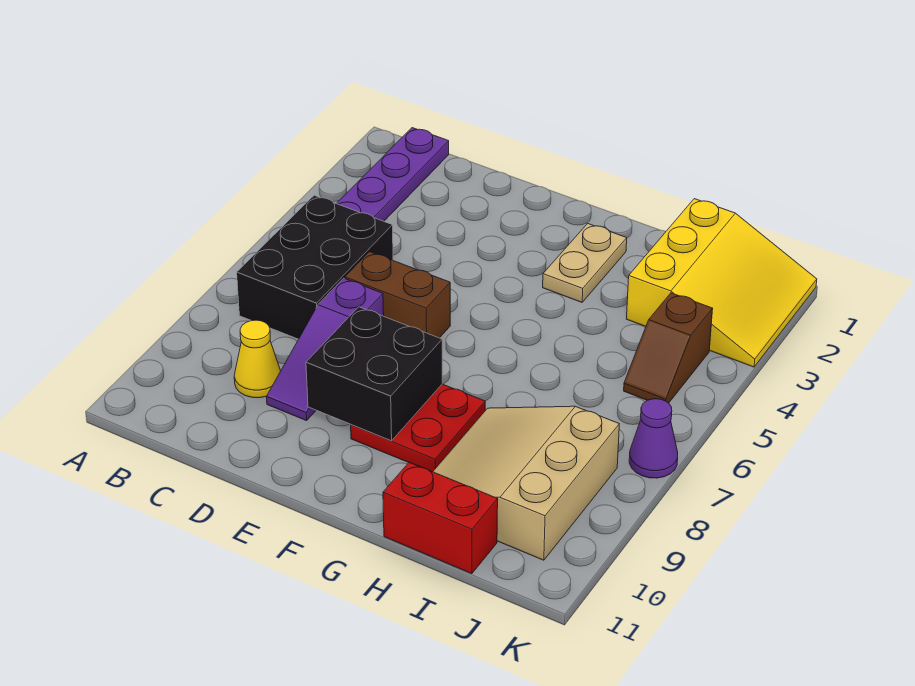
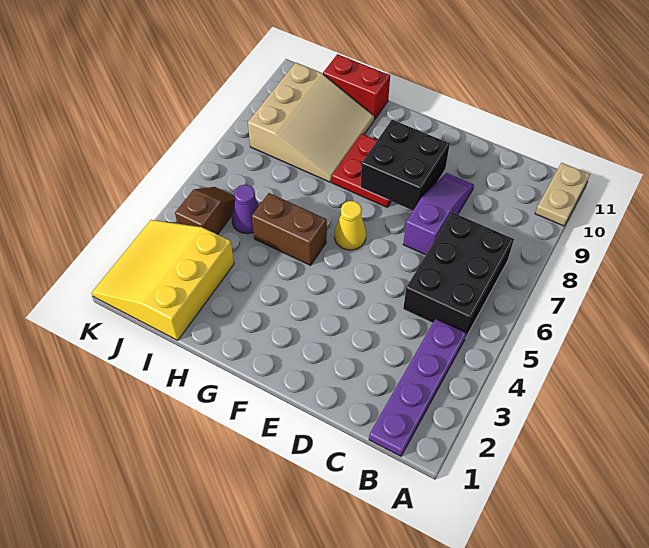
yellow 1x1 cone [234,320,280,398] -> yellow 1x1 cone moved to [334,201,366,250]
brown 1x2 brick [345,252,450,338] -> brown 1x2 brick moved to [252,193,327,265]
tan 1x2 plate [543,223,627,302] -> tan 1x2 plate moved to [535,163,590,226]
purple 1x1 cone [629,399,678,478] -> purple 1x1 cone moved to [232,185,259,234]

